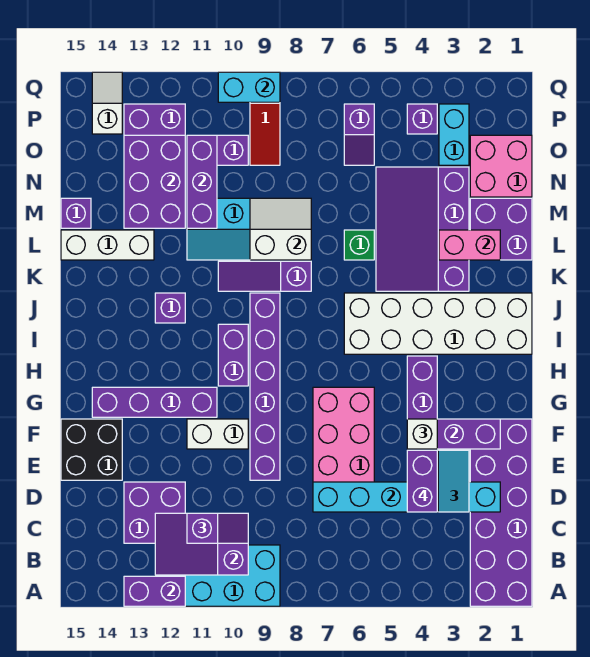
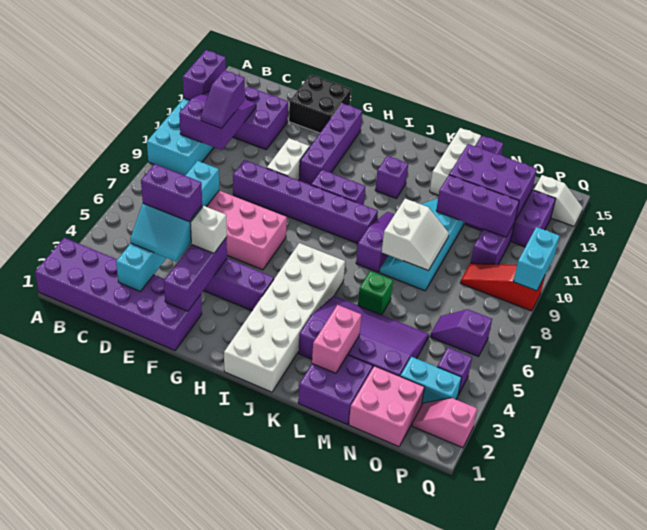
none -> pink 1x2 slope [412,398,477,448]

